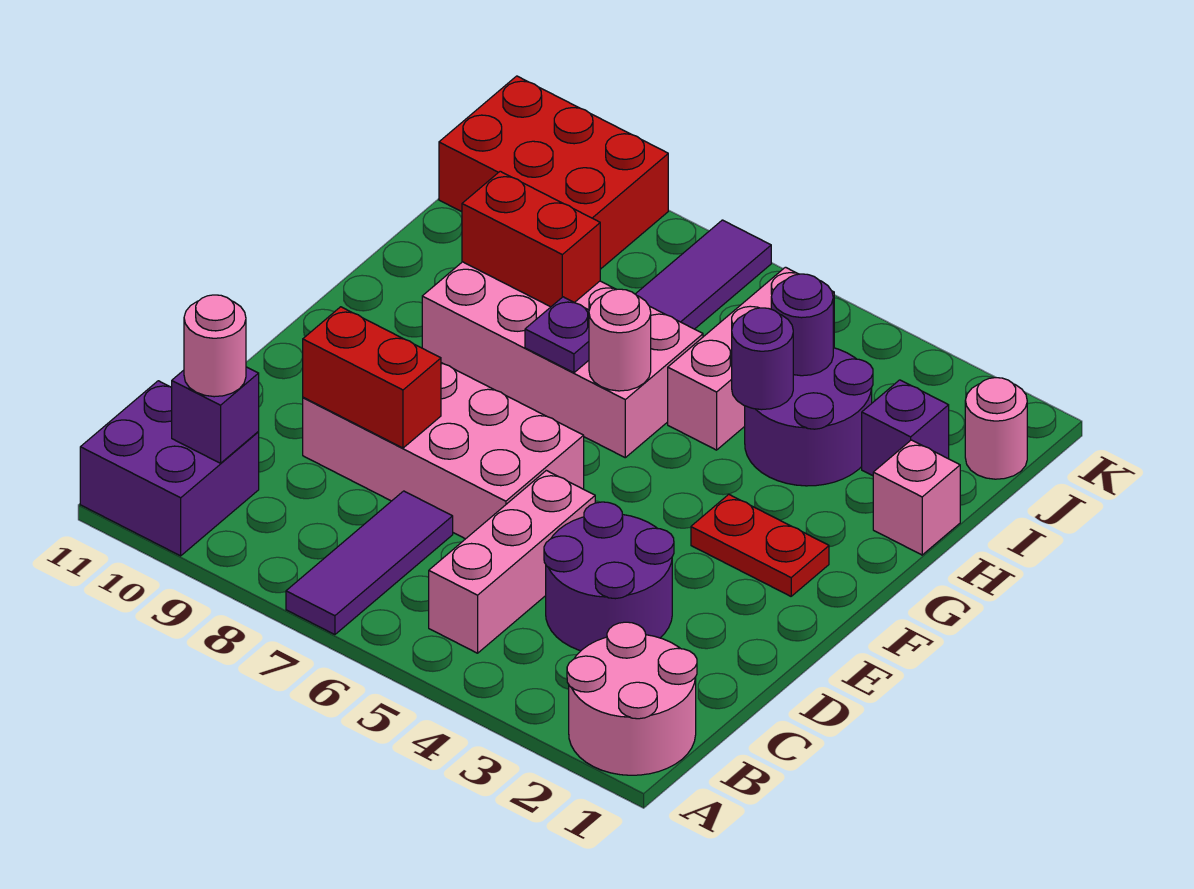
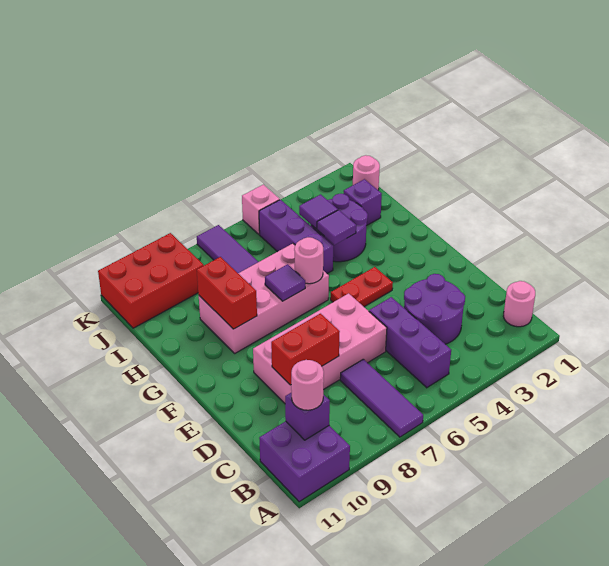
pink 2x2 round brick [567,622,697,775] -> pink 1x1 round brick [503,281,535,327]
pink 1x3 brick [429,470,595,653] -> purple 1x3 brick [369,297,451,388]
red 1x2 plate [691,494,829,596] -> red 1x2 plate moved to [330,267,393,307]
purple 1x1 plate [525,297,589,373] -> purple 1x1 tile [265,264,305,301]
pink 1x1 brick [873,440,960,555] -> pink 1x1 brick moved to [242,185,280,234]
purple 1x1 round brick [732,308,793,410] -> purple 1x1 tile [317,210,356,245]
pink 1x3 brick [668,267,834,450] -> purple 1x3 brick [259,200,333,273]
red 1x2 brick [462,171,600,307] -> red 1x2 brick turned to [197,257,257,329]
purple 1x1 round brick [771,274,833,376] -> purple 1x1 tile [299,194,338,229]

